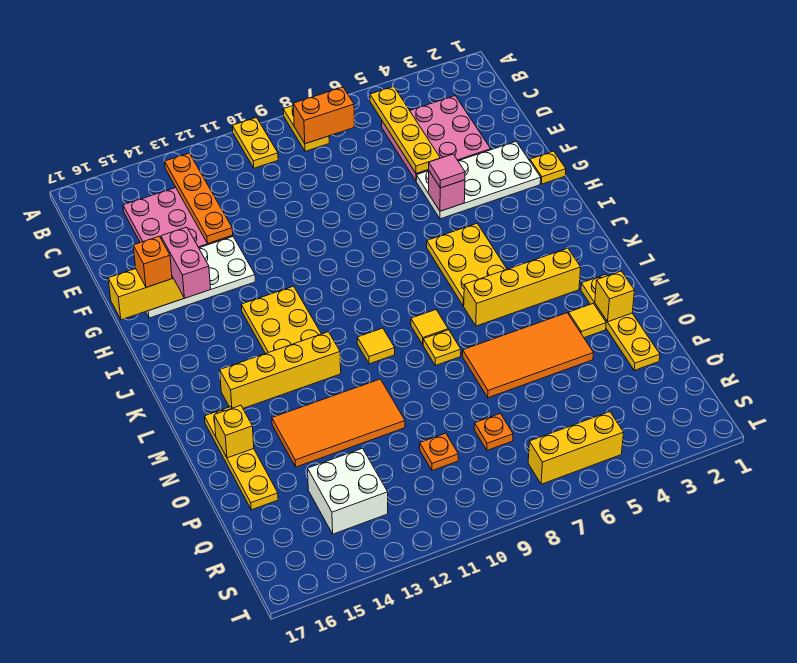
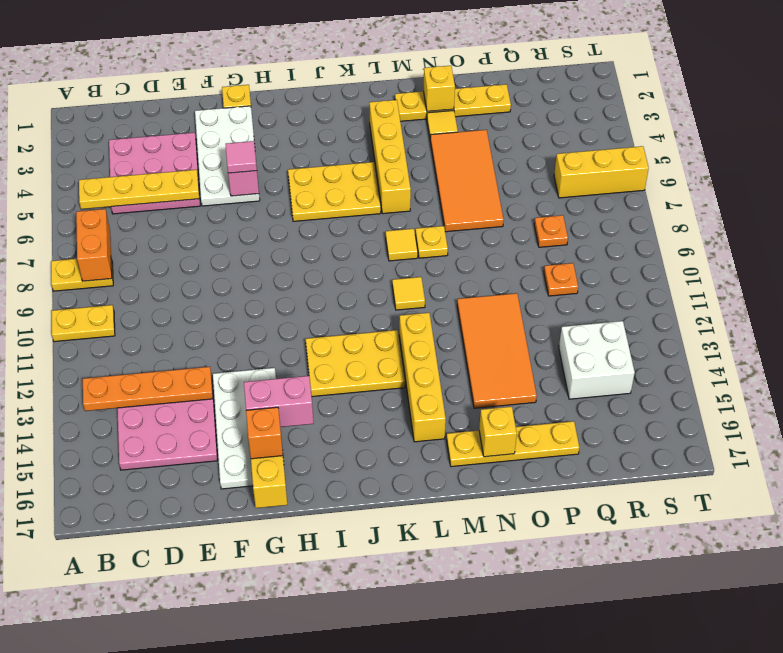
yellow 1x3 brick [528,412,624,484] -> yellow 1x3 brick turned to [554,146,649,198]

